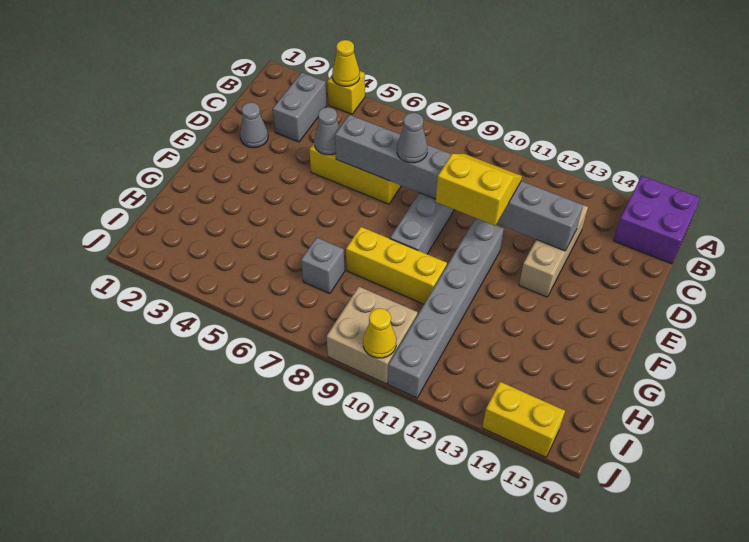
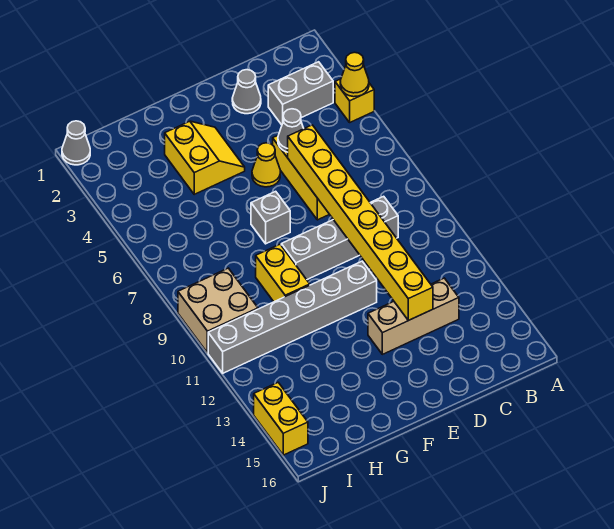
purple 2x2 brick [613,176,700,264] -> none
grey 1x8 brick [335,115,583,251] -> yellow 1x8 brick [288,125,433,320]
grey 1x1 cone [397,113,427,163] -> grey 1x1 cone moved to [62,121,90,165]
yellow 2x2 slope [436,154,522,225] -> yellow 2x2 slope moved to [165,121,245,194]
yellow 1x3 brick [346,227,447,304] -> yellow 1x2 brick [256,244,310,302]
grey 1x1 brick [301,238,345,294] -> grey 1x1 brick moved to [251,191,290,244]
yellow 1x1 cone [363,308,396,358] -> yellow 1x1 cone moved to [252,143,280,187]

